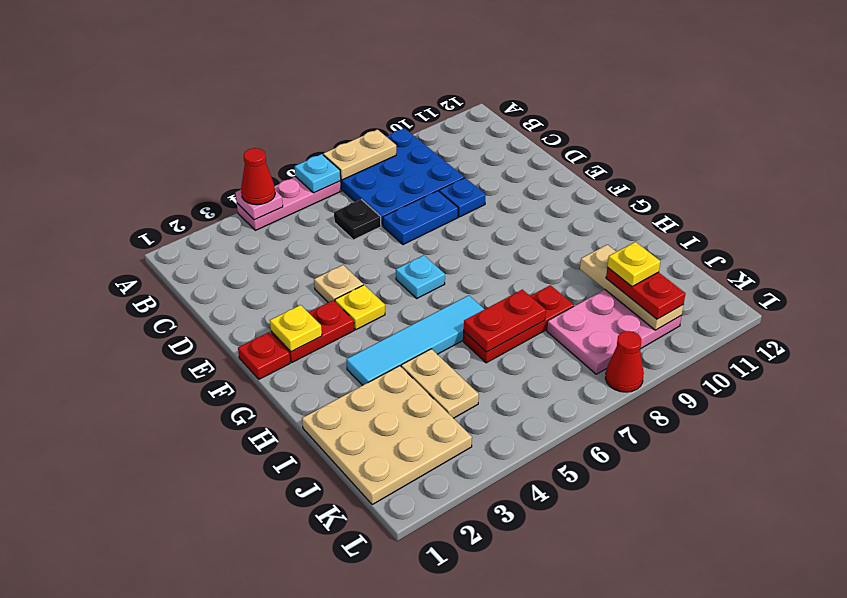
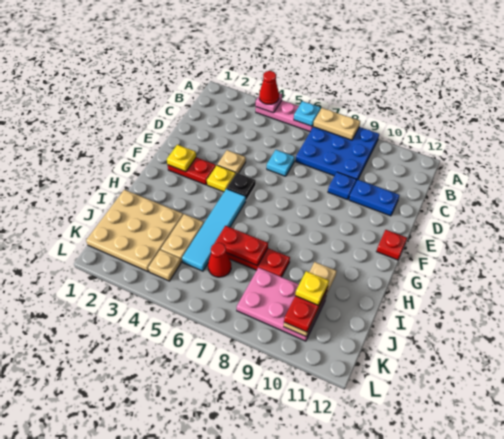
black 1x1 plate [334,199,381,240] -> black 1x1 plate moved to [227,173,256,200]
blue 1x2 plate [383,191,458,245] -> blue 1x2 plate moved to [349,180,399,216]
red 1x1 plate [238,332,290,379] -> red 1x1 plate moved to [377,230,407,260]
cyan 1x1 plate [396,255,445,298] -> cyan 1x1 plate moved to [267,150,295,176]
cyan 1x4 tile [346,295,484,385] -> cyan 1x4 tile turned to [182,189,246,271]
none -> tan 1x1 plate [148,250,181,281]
red 1x1 cone [605,331,644,392] -> red 1x1 cone moved to [208,243,231,277]

